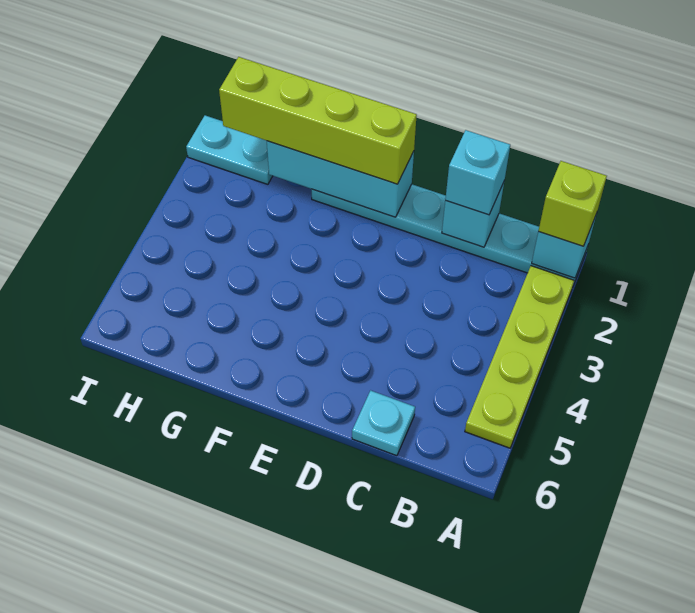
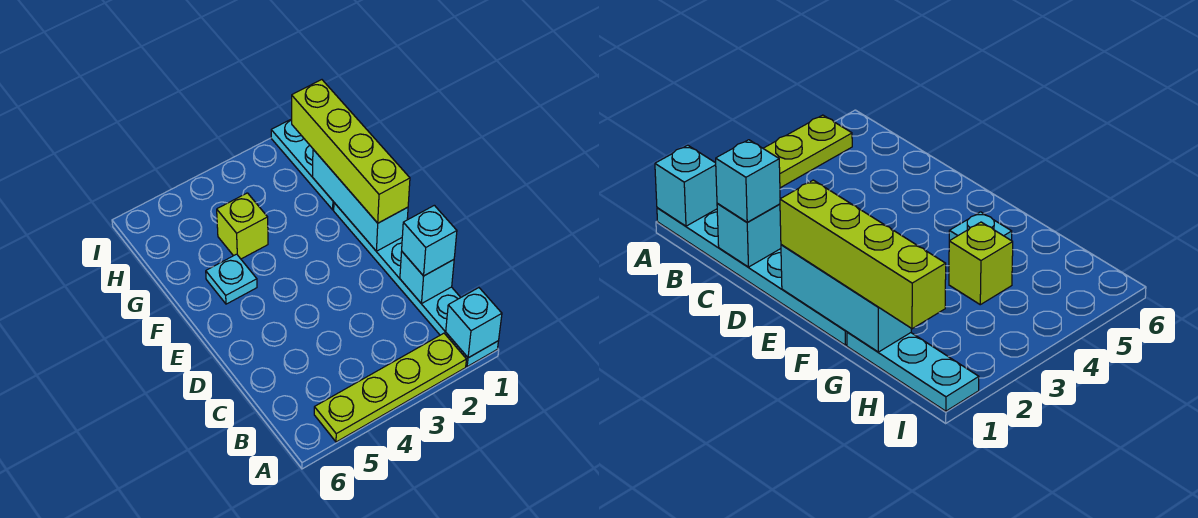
lime 1x1 brick [538,161,607,246] -> lime 1x1 brick moved to [217,193,268,259]
cyan 1x1 plate [352,390,415,456] -> cyan 1x1 plate moved to [206,254,257,304]
cyan 1x2 plate [186,115,272,184] -> cyan 1x3 plate [271,119,334,210]

